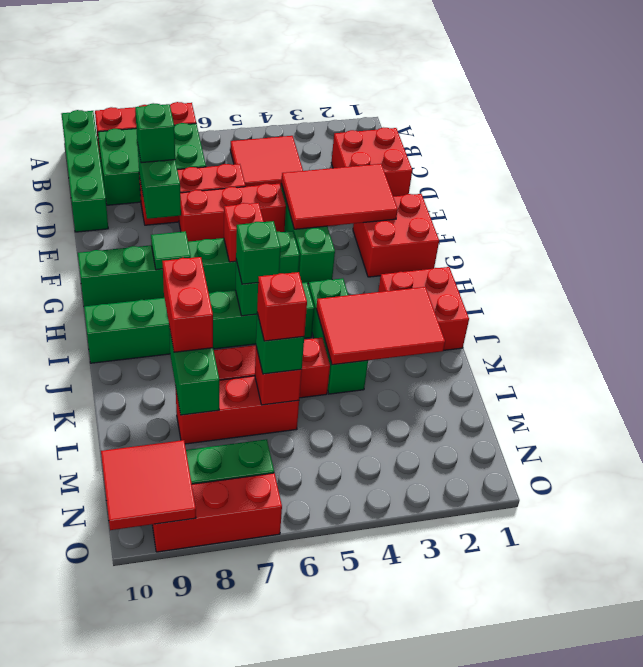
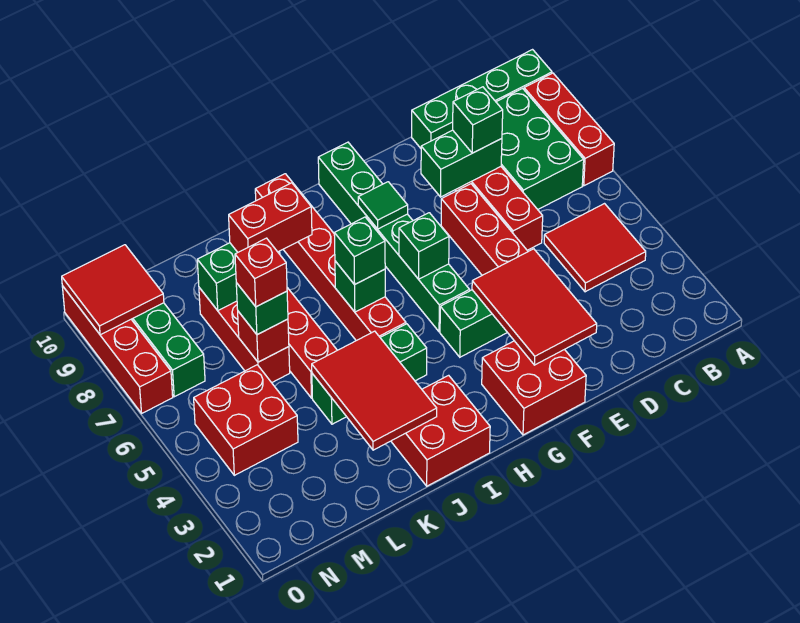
red 2x2 brick [331,128,412,196] -> red 2x2 brick moved to [194,365,298,475]
red 1x1 brick [224,203,264,262] -> green 1x1 brick [399,213,449,279]
green 1x6 brick [84,282,314,363] -> red 1x6 brick [255,174,406,341]
red 1x3 brick [152,473,282,552] -> red 1x4 brick [62,286,173,413]

